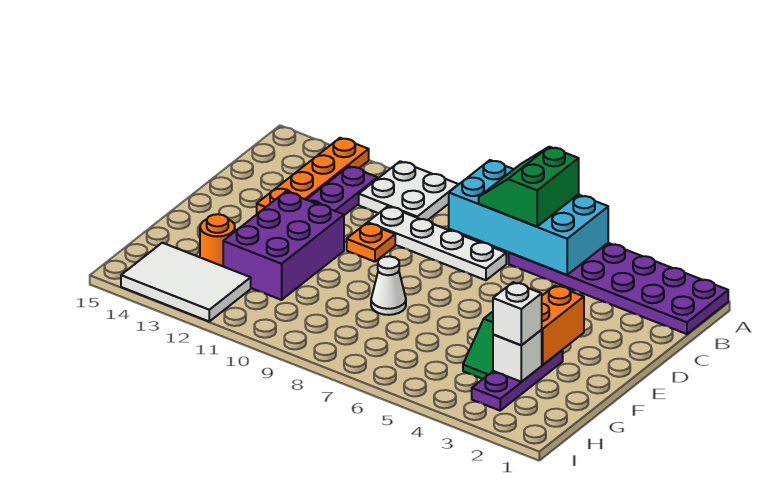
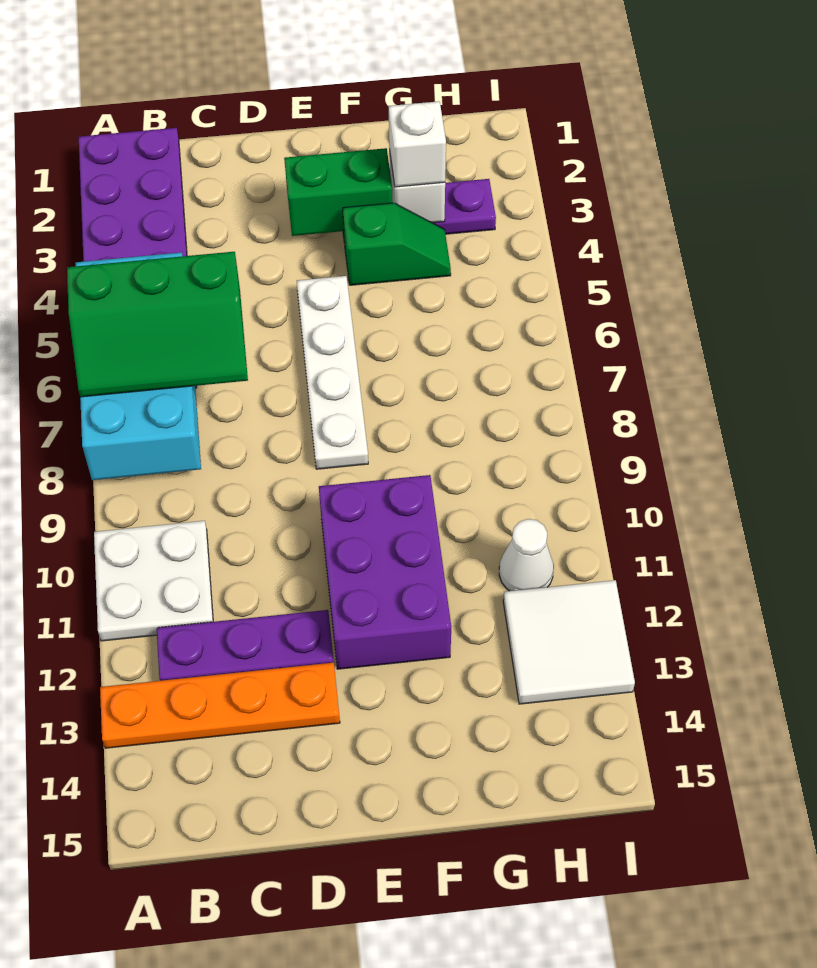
green 2x2 slope [479,147,579,227] -> green 2x3 slope [67,252,248,397]
white 1x4 plate [368,206,506,280] -> white 1x4 plate moved to [297,276,368,469]
orange 1x1 plate [347,223,395,262] -> none
orange 1x2 brick [542,285,584,365] -> green 1x2 brick [284,148,393,236]
purple 2x3 brick [223,192,344,300] -> purple 2x3 brick turned to [319,475,451,669]
white 1x1 cone [371,256,406,315] -> white 1x1 cone moved to [499,519,554,591]
orange 1x1 round brick [200,214,235,266] -> none
white 2x3 tile [121,243,251,321] -> white 2x2 tile [503,580,635,704]

